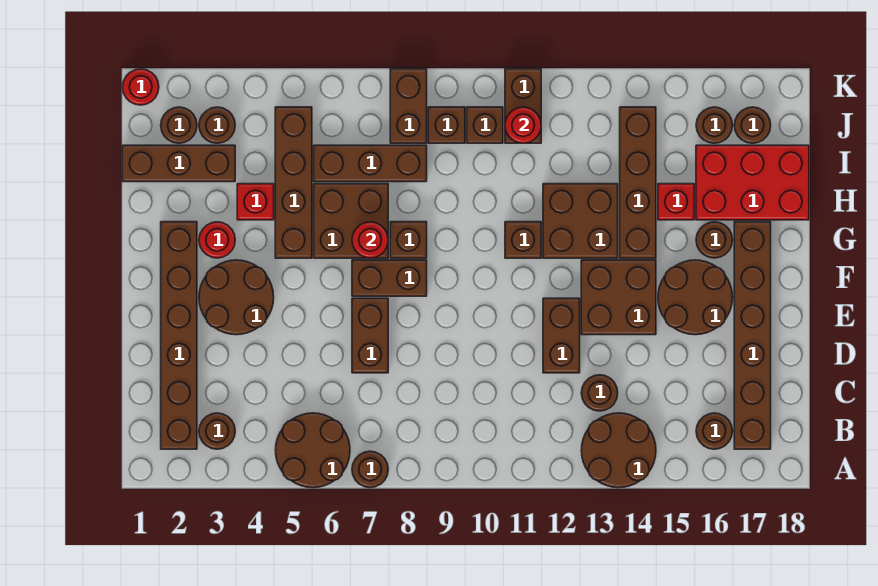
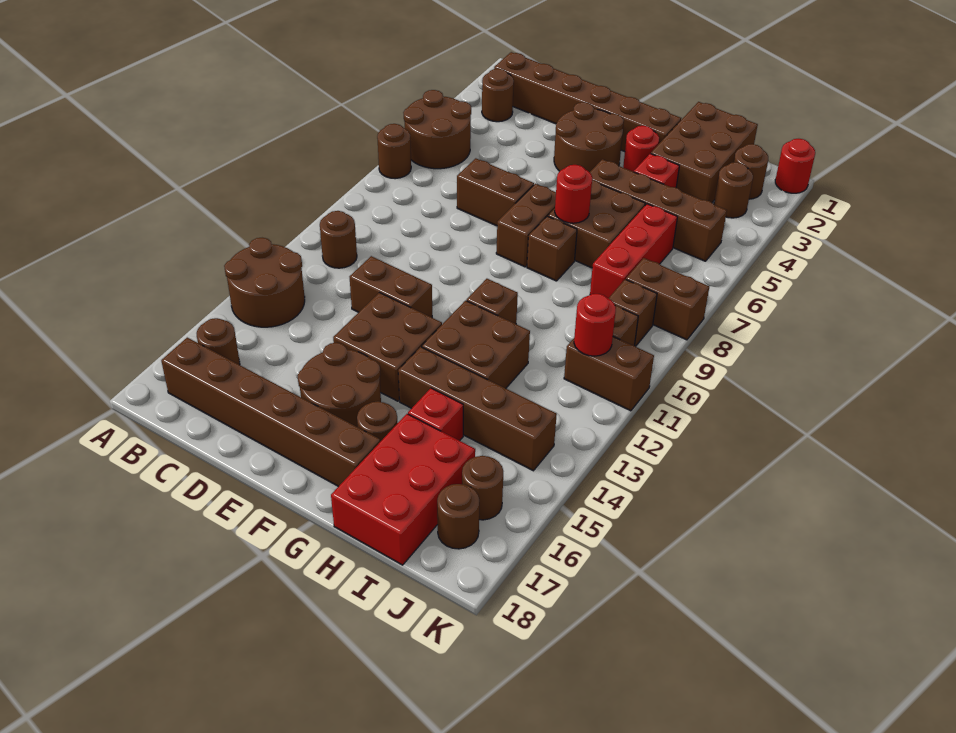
brown 1x1 round brick [581,375,618,411] -> brown 1x1 round brick moved to [320,211,357,268]
brown 1x3 brick [122,145,235,182] -> brown 2x3 brick [651,102,758,203]
brown 1x3 brick [314,145,427,182] -> red 1x3 brick [590,204,677,298]

